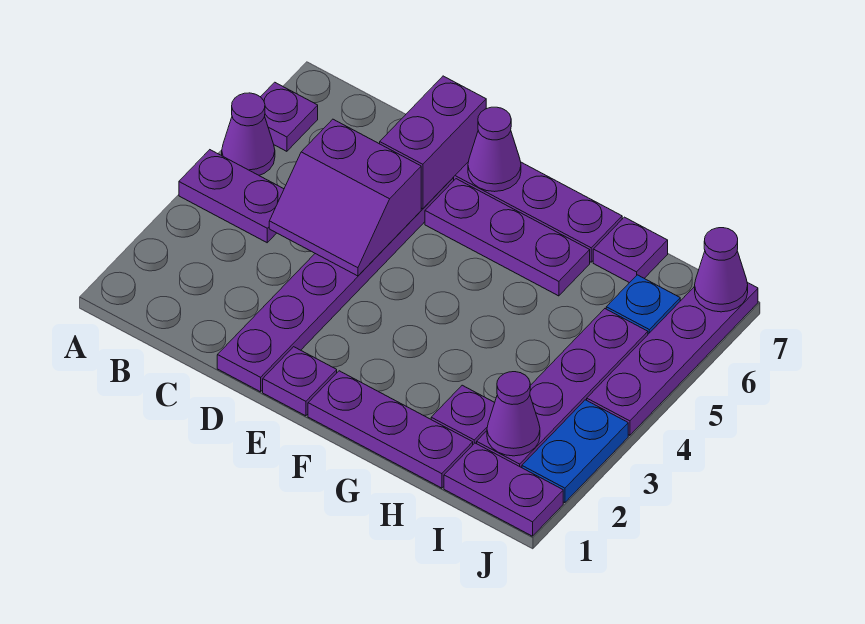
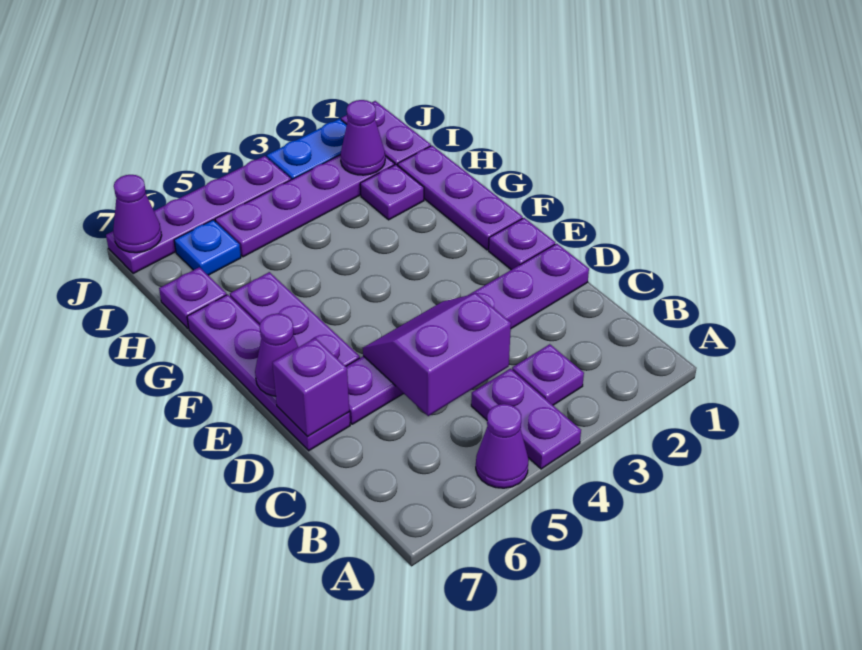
purple 1x1 plate [261,82,318,151] -> purple 1x1 plate moved to [512,344,584,405]
purple 2x2 slope [269,119,421,276] -> purple 2x2 slope turned to [363,294,511,416]
purple 1x2 brick [380,76,486,209] -> purple 1x1 brick [272,338,349,437]

